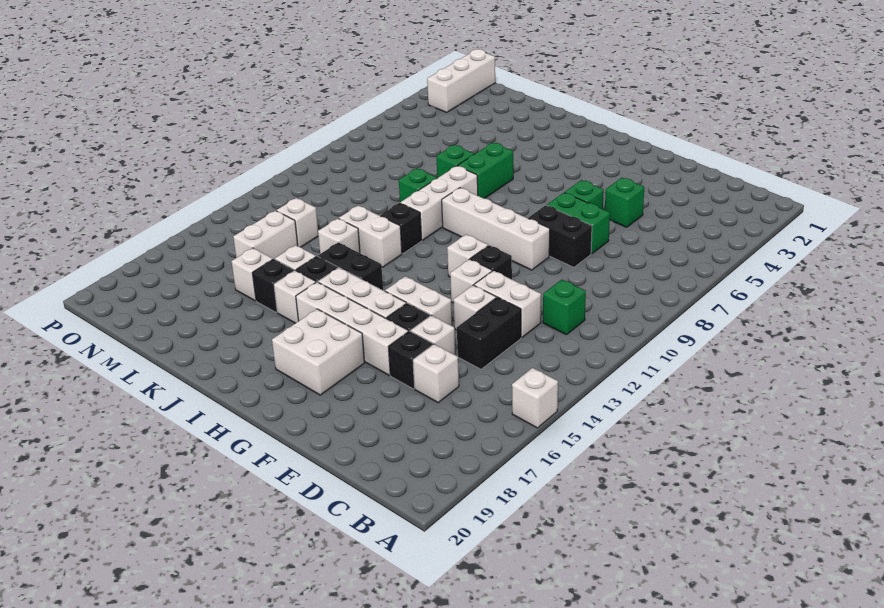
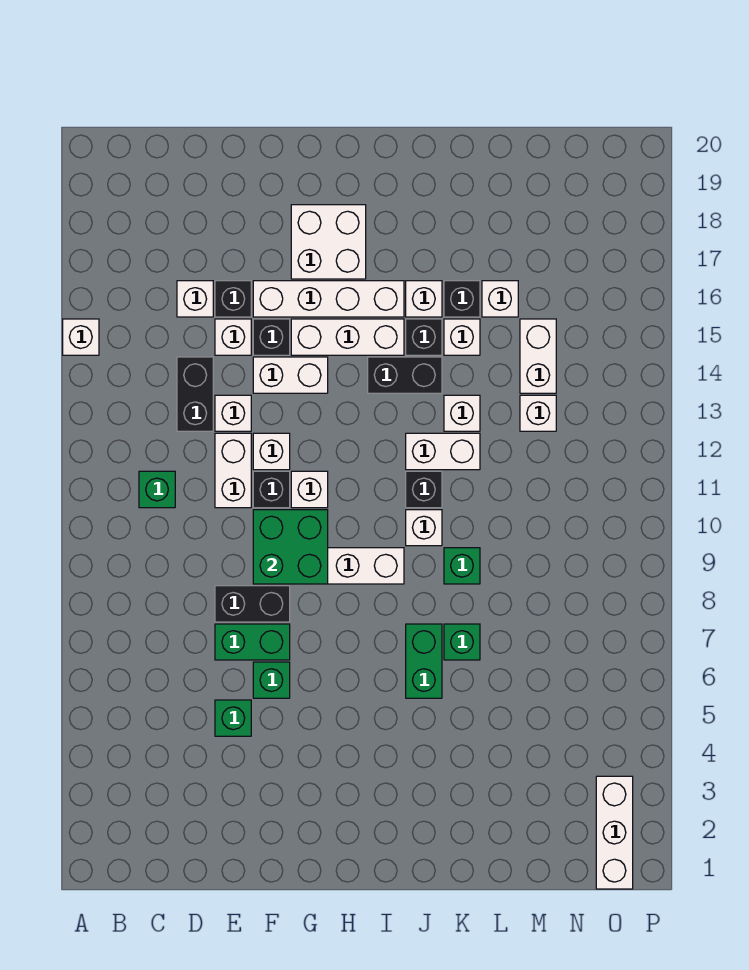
white 1x2 brick [474,271,541,338] -> white 1x2 brick turned to [215,433,251,508]
none -> green 2x2 brick [253,510,328,584]
white 1x3 brick [400,166,478,240] -> white 1x1 brick [406,510,442,546]

